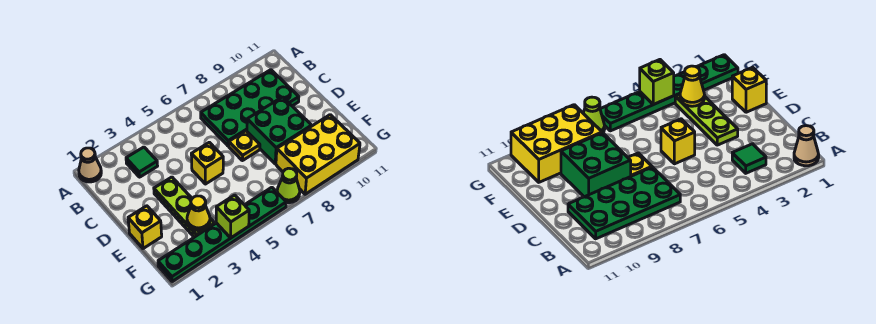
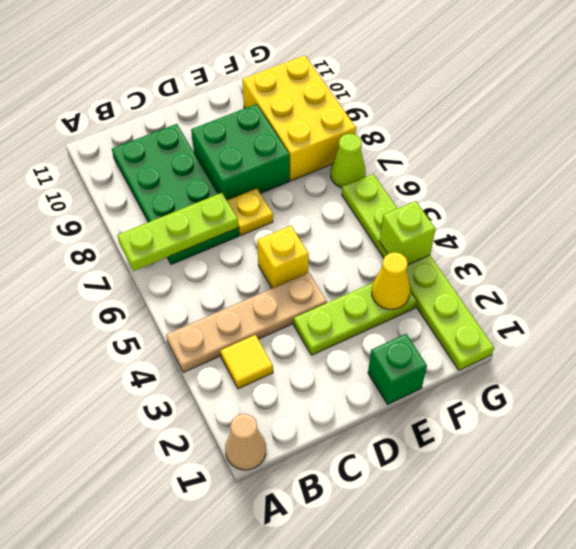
none -> tan 1x4 plate [166,272,327,373]
none -> lime 1x3 plate [117,193,238,271]
green 1x1 tile [126,147,157,177] -> yellow 1x1 tile [220,335,273,389]
yellow 1x1 brick [128,206,162,249] -> green 1x1 brick [368,334,427,404]
green 1x6 plate [158,187,286,282] -> lime 1x6 plate [342,174,494,370]

